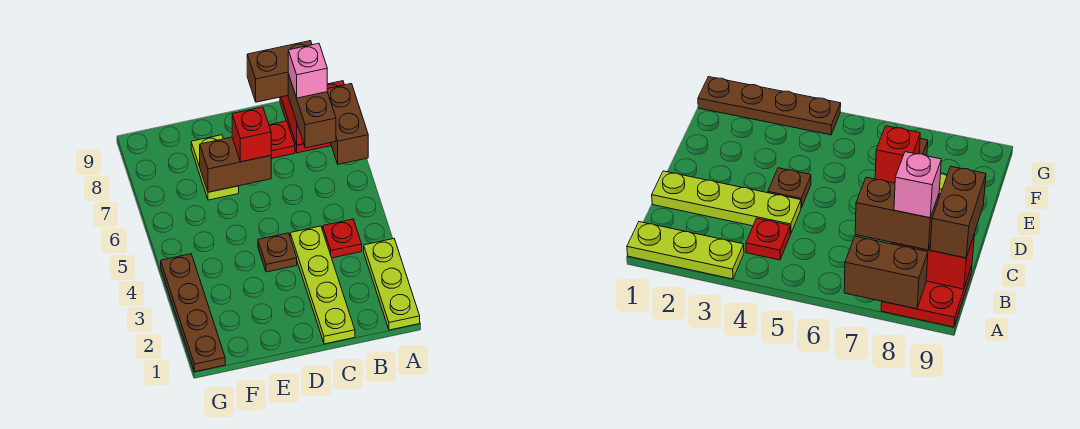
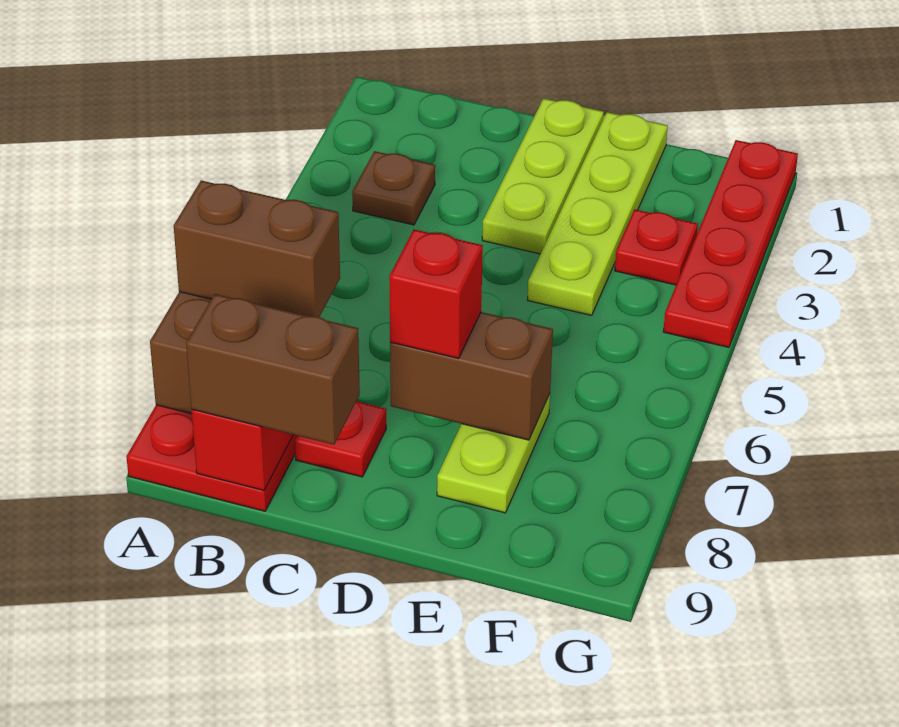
lime 1x3 plate [364,239,420,330] -> lime 1x3 plate moved to [482,98,604,254]
red 1x1 plate [323,219,362,258] -> red 1x1 plate moved to [615,209,698,285]
brown 1x2 brick [288,74,336,148] -> brown 1x2 brick turned to [174,181,340,317]
pink 1x1 brick [288,43,327,98] -> none
lime 1x4 plate [290,226,355,344] -> lime 1x4 plate moved to [528,112,668,315]
brown 1x1 plate [258,233,297,272] -> brown 1x1 plate moved to [352,151,435,225]
brown 1x4 plate [161,254,225,372] -> red 1x4 plate [663,140,798,347]

